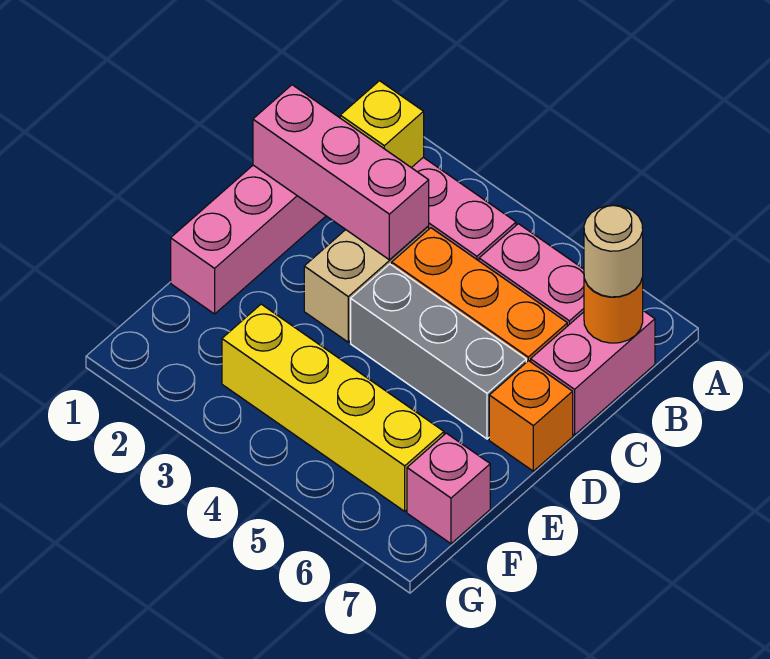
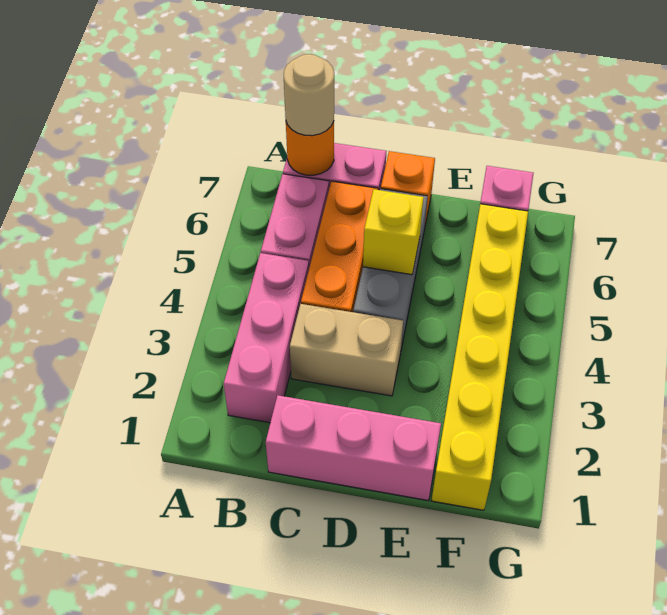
yellow 1x1 brick [340,81,424,168] -> yellow 1x1 brick moved to [363,189,424,275]
pink 1x3 brick [253,85,429,260] -> none
yellow 1x4 brick [222,304,444,511] -> yellow 1x6 brick [432,204,528,510]

